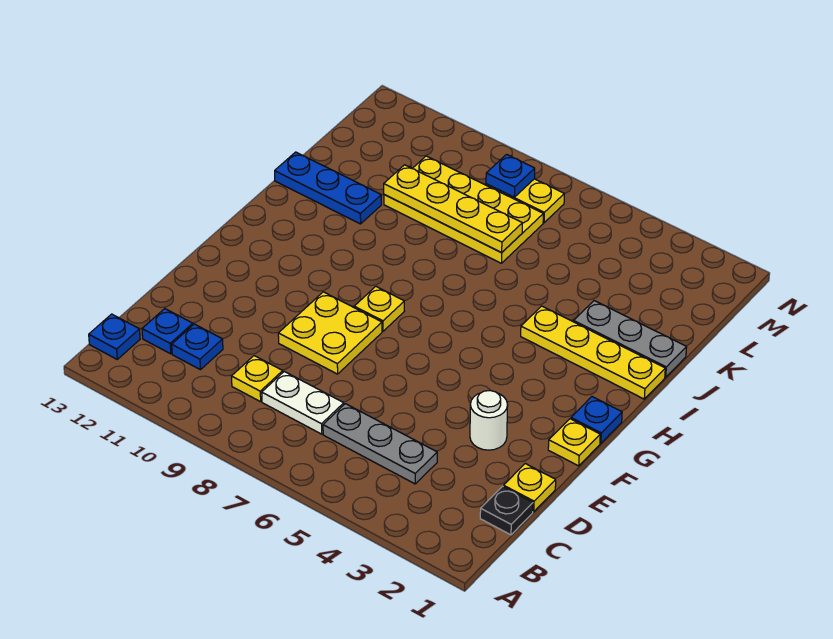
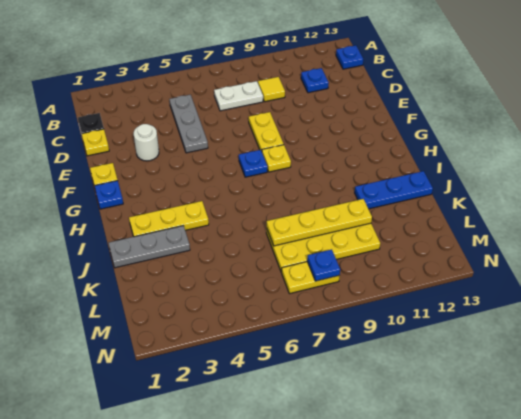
grey 1x3 plate [323,404,437,484] -> grey 1x3 plate turned to [169,95,208,153]
yellow 1x1 plate [232,356,283,402] -> yellow 1x1 tile [258,77,285,102]
blue 1x1 plate [142,309,193,354] -> blue 1x1 plate moved to [239,150,268,177]
yellow 2x2 plate [278,292,382,374] -> yellow 1x2 plate [249,112,284,151]
yellow 1x4 plate [521,306,665,399] -> yellow 1x3 plate [129,201,209,237]

